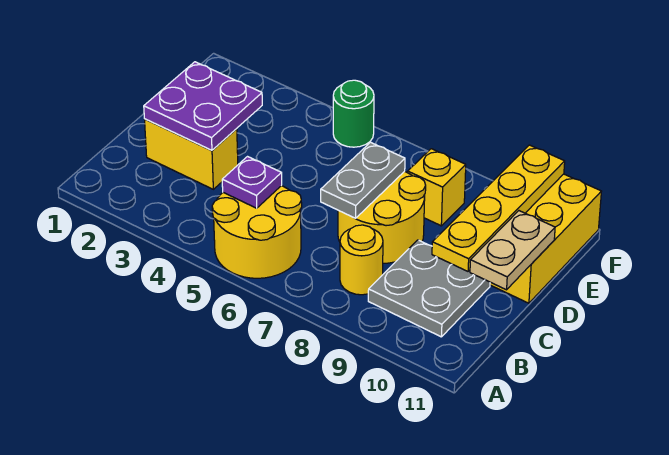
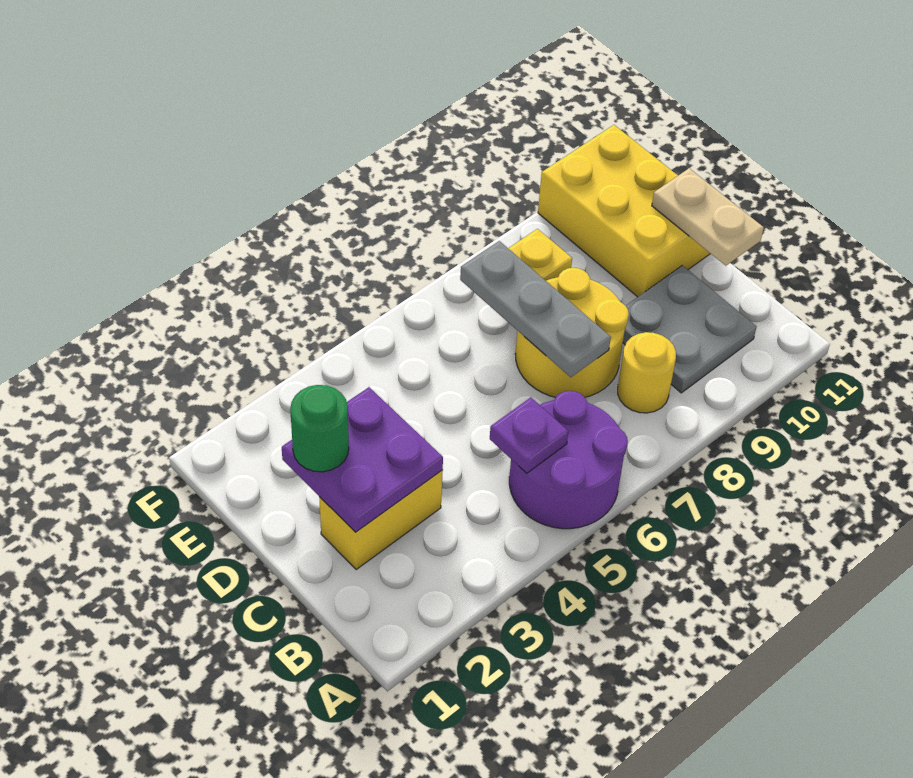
yellow 2x2 round brick [212,186,302,278] -> purple 2x2 round brick [509,391,628,529]
grey 1x2 plate [321,142,405,218] -> grey 1x3 plate [460,241,611,377]
yellow 1x4 plate [432,145,565,271] -> none
green 1x1 round brick [333,80,374,147] -> green 1x1 round brick moved to [290,385,349,472]

